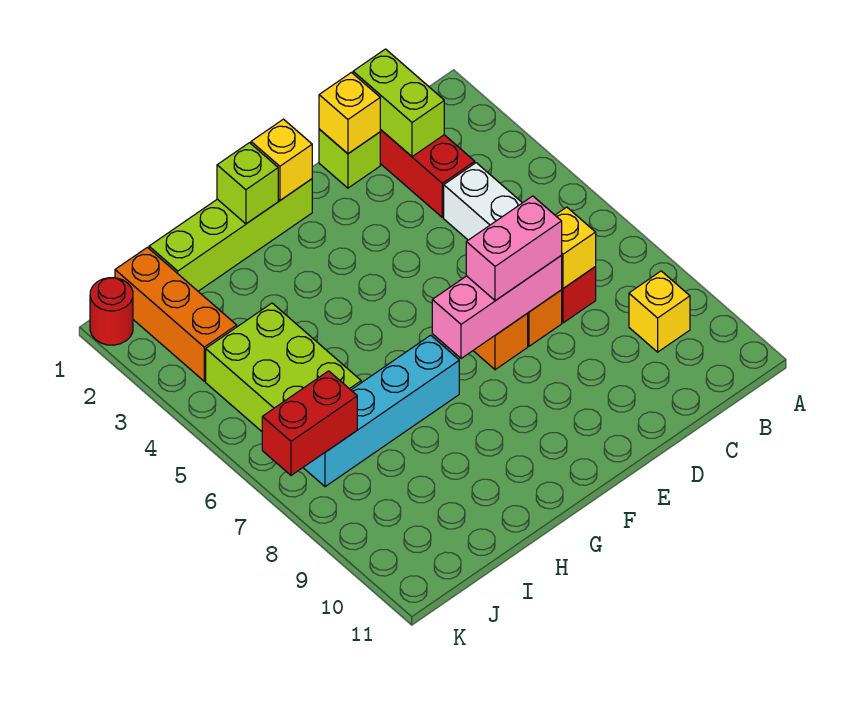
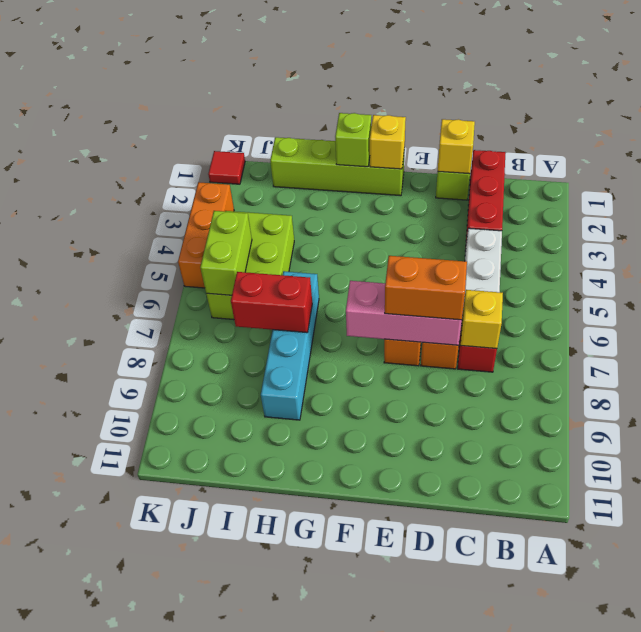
yellow 1x1 brick [629,271,690,352] -> none
lime 1x2 brick [353,49,444,157] -> lime 1x2 brick moved to [200,211,252,295]
pink 1x2 brick [466,196,562,301] -> orange 1x2 brick [385,256,467,320]
cyan 1x4 brick [303,335,459,487] -> cyan 1x4 brick turned to [261,271,319,420]
orange 1x3 brick [115,247,237,381] -> orange 1x3 brick moved to [178,182,234,288]
red 1x2 brick [262,371,357,475] -> red 1x2 brick moved to [231,272,312,333]
red 1x1 round brick [90,278,133,345] -> red 1x1 tile [208,151,245,184]

